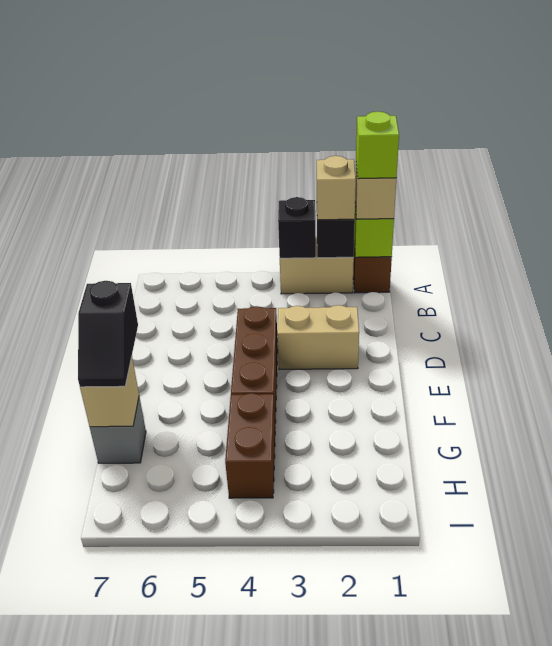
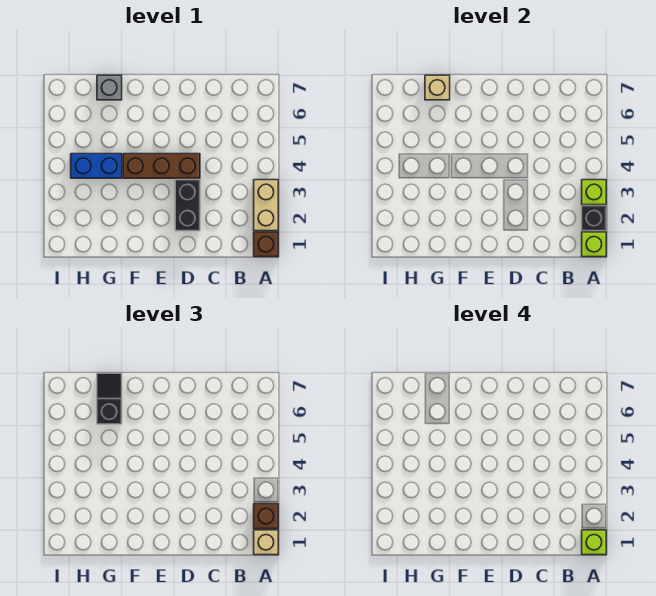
tan 1x1 brick [317,156,356,220] -> brown 1x1 brick [254,504,278,529]
black 1x1 brick [278,197,316,258] -> lime 1x1 brick [582,180,606,205]
tan 1x2 brick [277,305,359,370] -> black 1x2 brick [175,180,200,231]
black 1x2 slope [78,281,138,387] -> black 1x2 slope turned to [97,373,122,424]
brown 1x2 brick [225,393,275,498] -> blue 1x2 brick [71,154,122,178]

